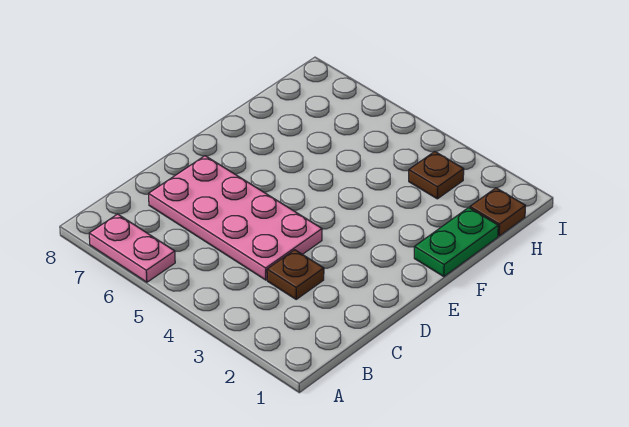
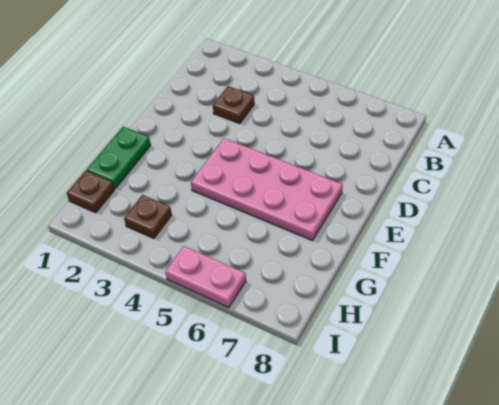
pink 1x2 plate [89,214,175,282] -> pink 1x2 plate moved to [165,246,246,308]
pink 2x4 plate [149,156,322,280] -> pink 2x4 plate moved to [191,138,343,240]

